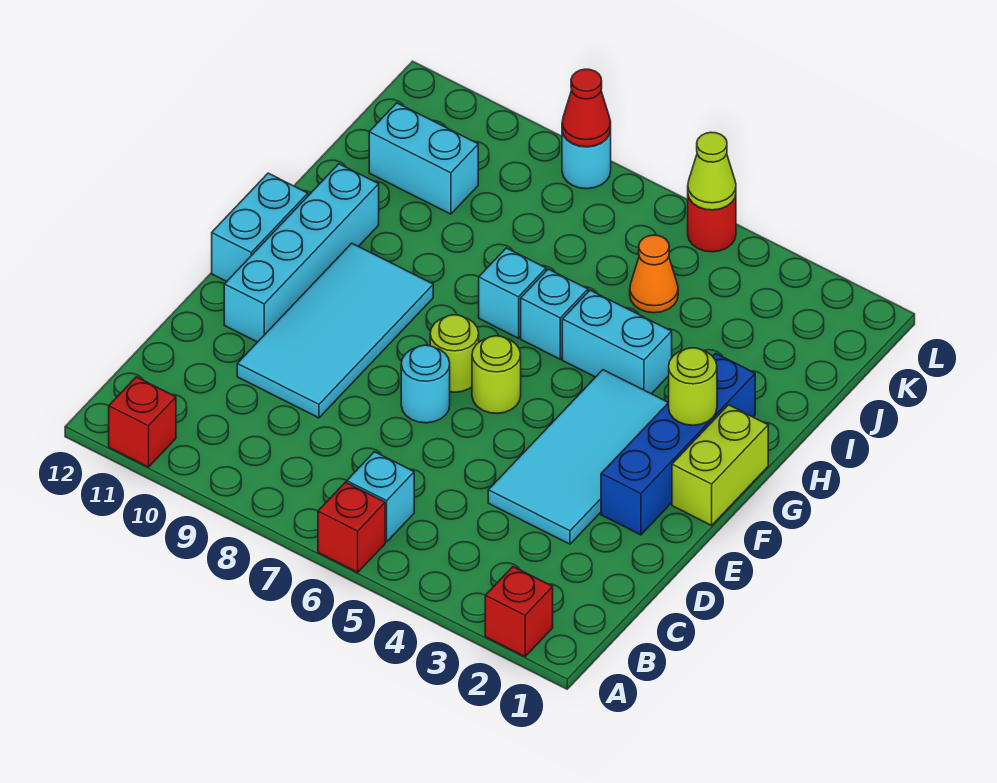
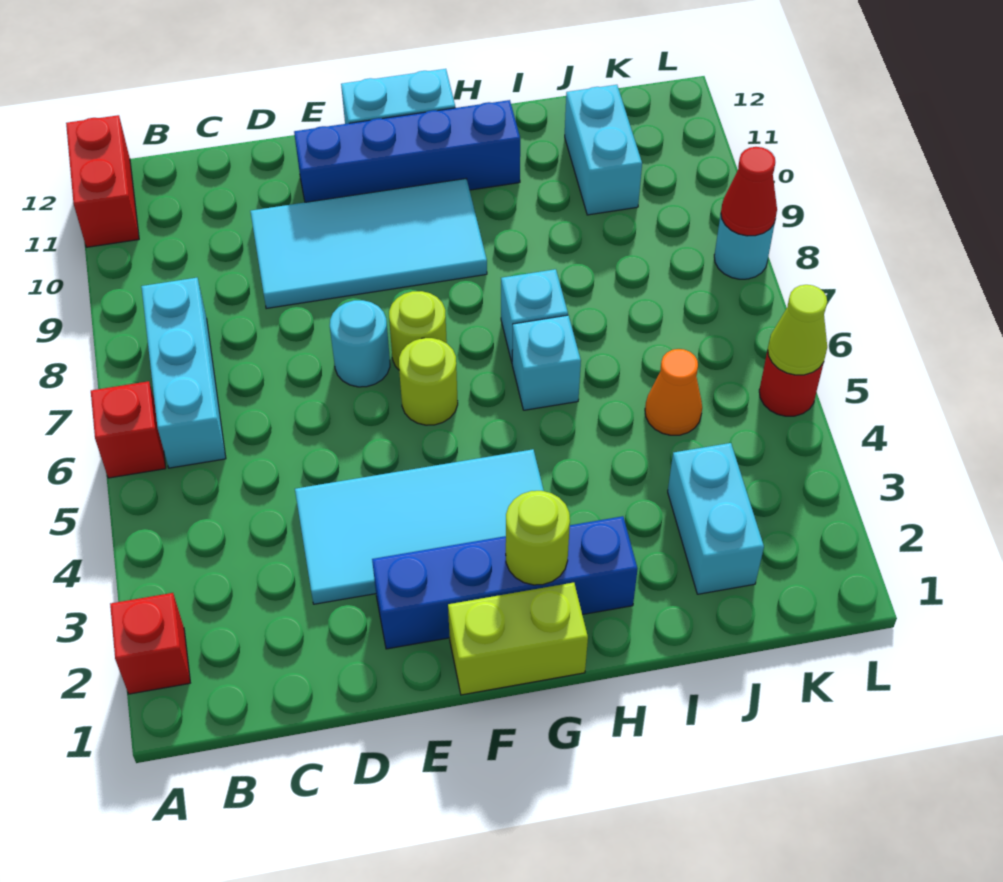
red 1x1 brick [109,377,176,467] -> red 1x2 brick [66,115,139,247]
cyan 1x1 brick [347,452,414,542] -> cyan 1x3 brick [141,278,226,468]
cyan 1x4 brick [224,164,379,342] -> blue 1x4 brick [294,100,520,202]
cyan 1x2 brick [562,290,672,394] -> cyan 1x2 brick moved to [668,443,764,594]

